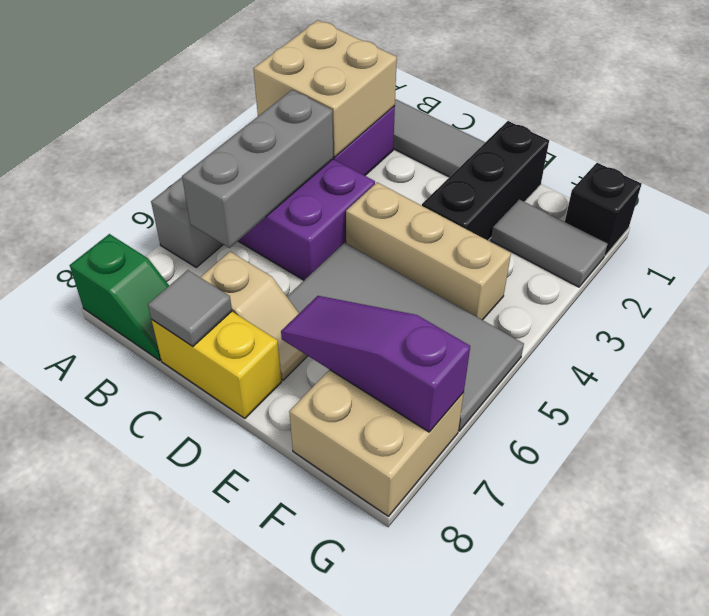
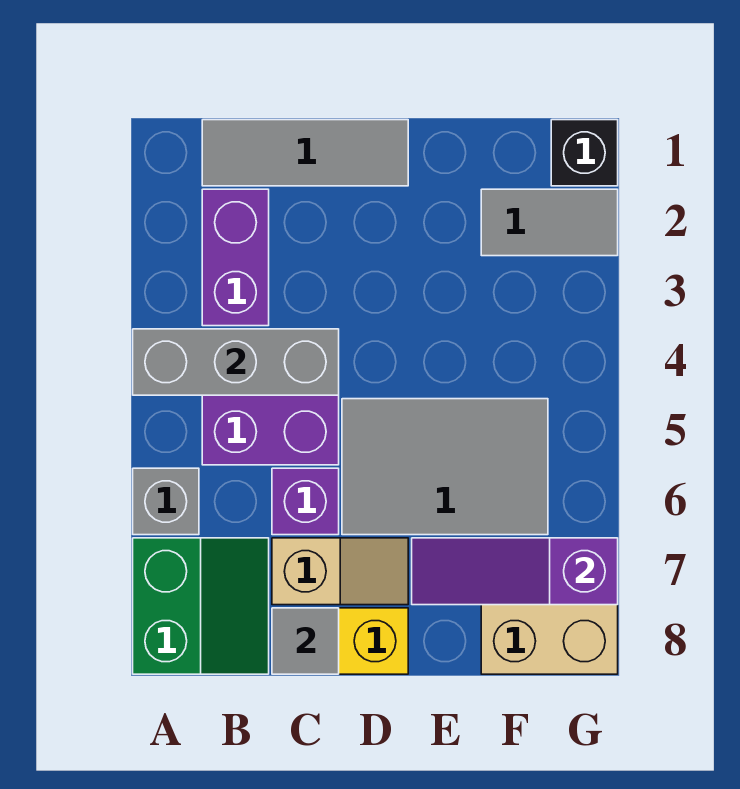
tan 2x2 brick [253,20,397,157] -> none
green 1x2 slope [70,234,169,360] -> green 2x2 slope [133,538,269,674]
grey 1x3 brick [182,90,333,248] -> grey 1x3 brick turned to [133,329,339,395]
none -> purple 1x1 brick [272,468,339,535]
tan 1x3 brick [346,182,511,320] -> none
grey 2x4 tile [287,242,524,431] -> grey 2x3 tile [342,399,548,535]
black 1x3 brick [422,121,549,241] -> none

